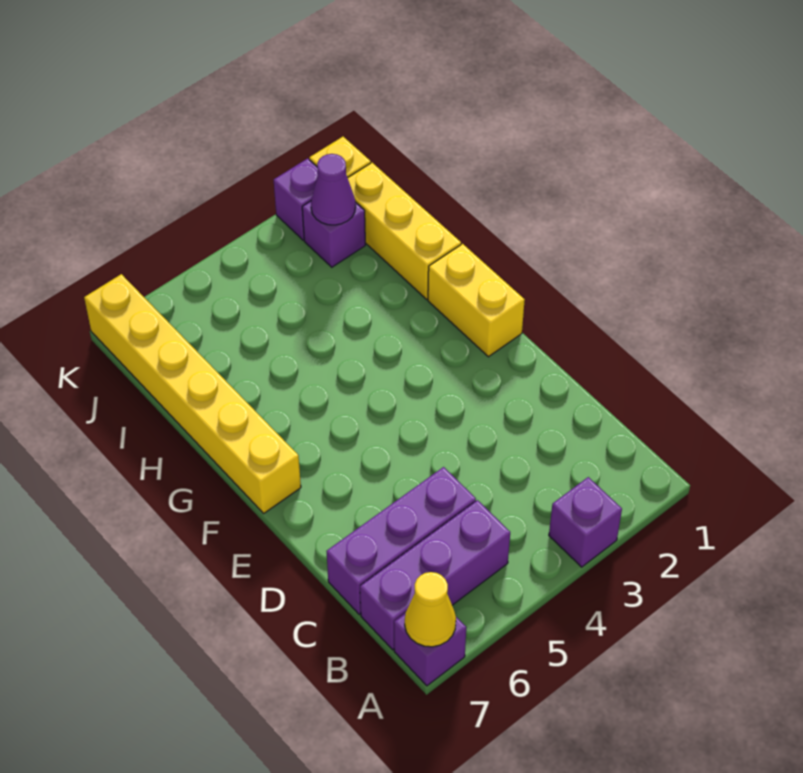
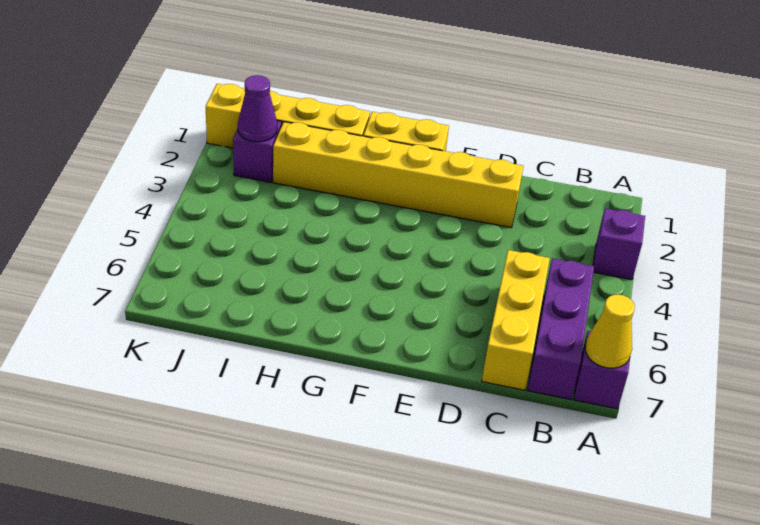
purple 1x3 brick [326,467,476,614] -> yellow 1x3 brick [482,250,550,390]
yellow 1x6 brick [84,274,301,513] -> yellow 1x6 brick moved to [273,122,523,228]
purple 1x1 brick [274,158,318,240] -> none

